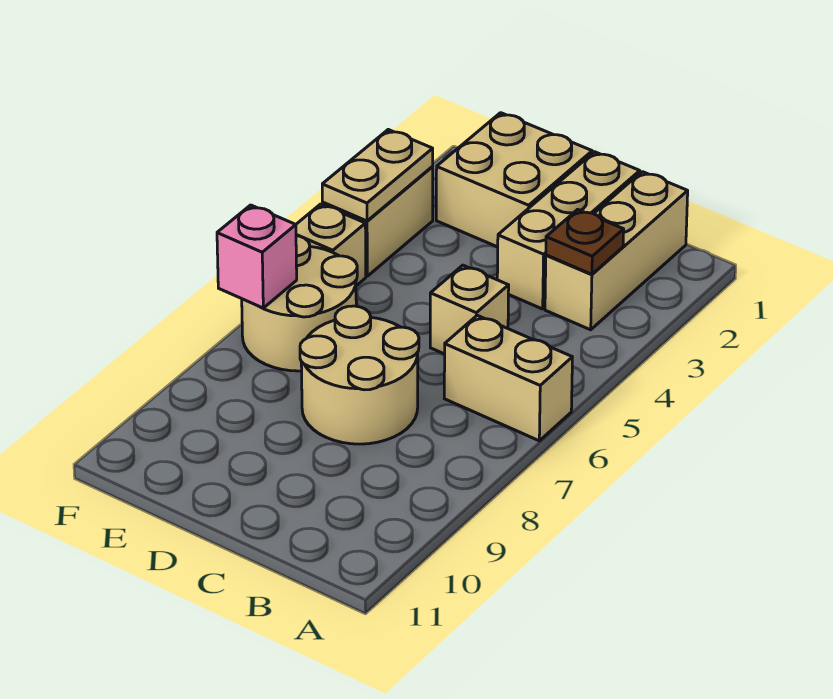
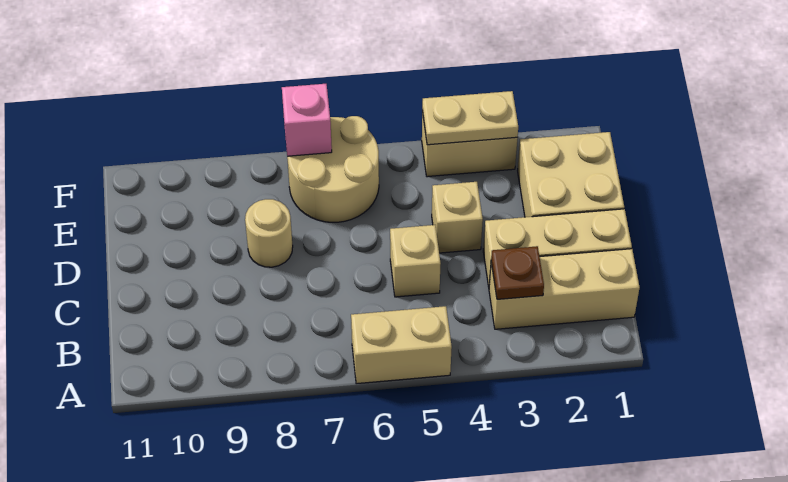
tan 1x2 brick [444,315,572,441] -> tan 1x2 brick turned to [351,306,452,384]
tan 2x2 round brick [300,306,419,444] -> tan 1x1 round brick [245,199,293,267]
tan 1x1 brick [296,204,366,286] -> tan 1x1 brick moved to [432,182,483,253]

